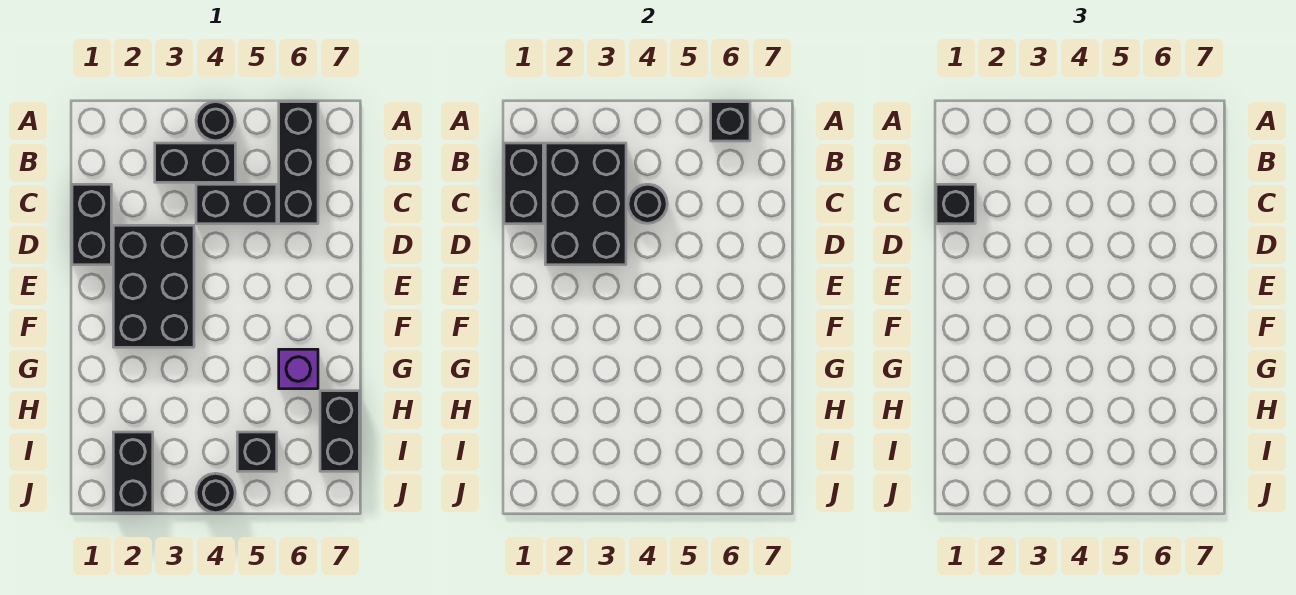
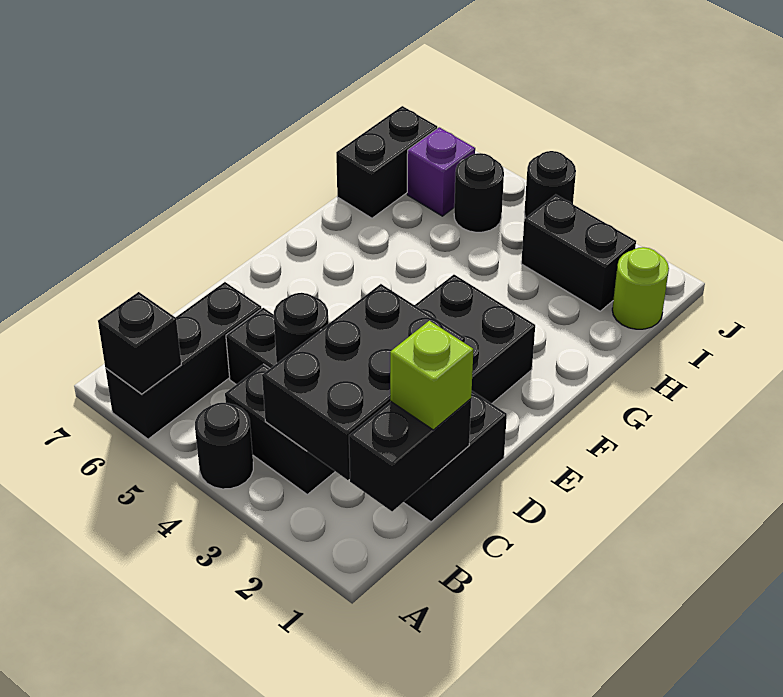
black 1x1 brick [936,184,975,224] -> lime 1x1 brick [390,321,473,430]
purple 1x1 brick [279,349,318,389] -> purple 1x1 brick moved to [407,127,475,216]
none -> lime 1x1 round brick [612,247,669,329]
black 1x2 brick [113,432,153,513] -> black 1x2 brick turned to [521,194,636,311]
black 1x1 brick [237,432,277,471] -> black 1x1 round brick [454,153,504,232]

